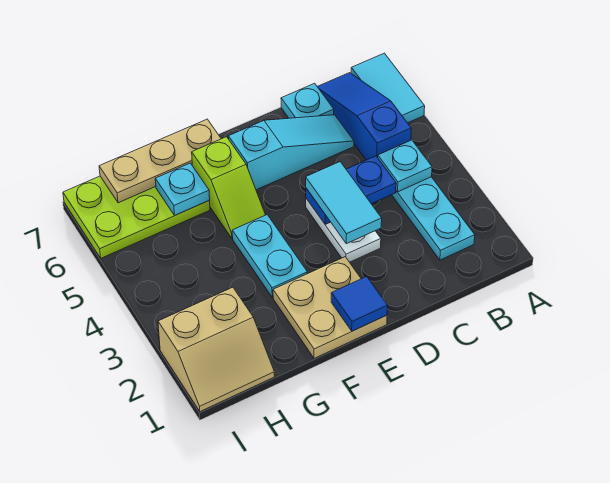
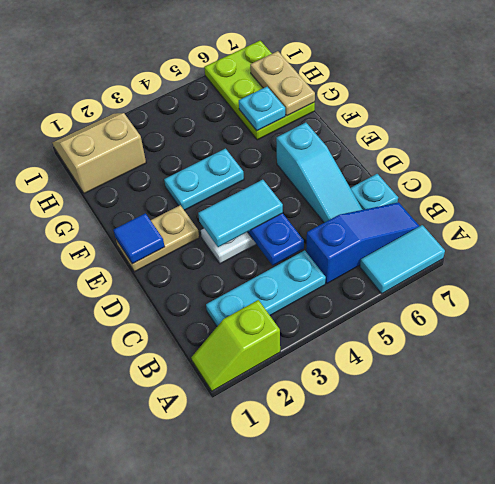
cyan 1x1 plate [378,140,432,192] -> none
tan 2x2 plate [273,257,387,359] -> tan 1x2 plate [116,205,199,272]
lime 1x2 slope [192,137,265,238] -> lime 1x2 slope moved to [191,300,280,391]
tan 1x3 plate [99,119,221,203] -> tan 1x2 plate [250,51,315,116]
tan 2x2 slope [158,287,275,412] -> tan 2x2 slope turned to [53,113,146,194]

